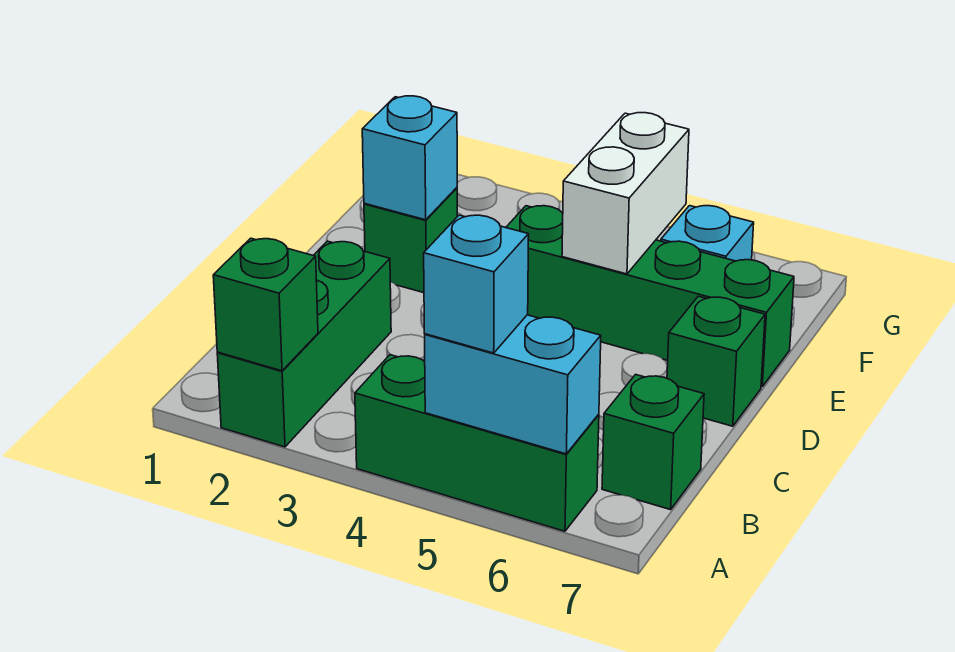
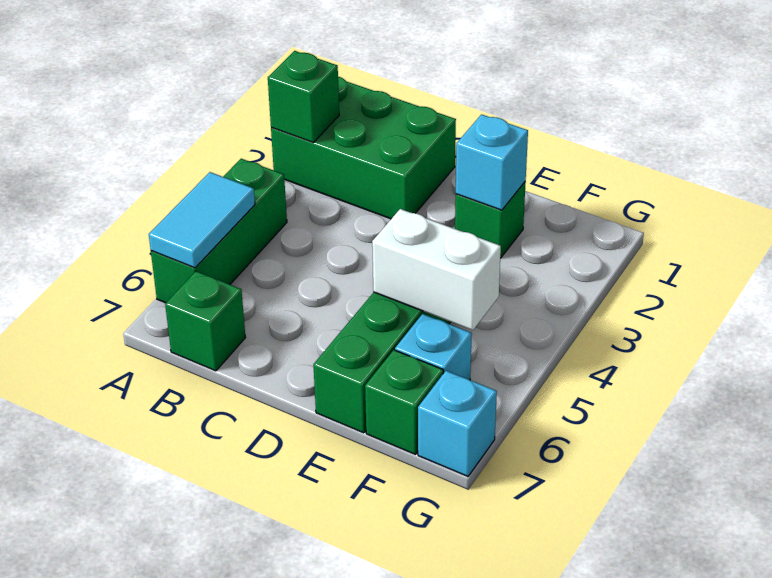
green 1x3 brick [217,241,391,447] -> green 2x3 brick [271,77,456,219]
cyan 1x2 brick [425,315,601,454] -> cyan 1x2 tile [149,172,255,268]
cyan 1x1 brick [424,215,529,353] -> cyan 1x1 brick moved to [418,371,497,476]
green 1x1 brick [667,296,765,426] -> green 1x1 brick moved to [365,350,443,454]

